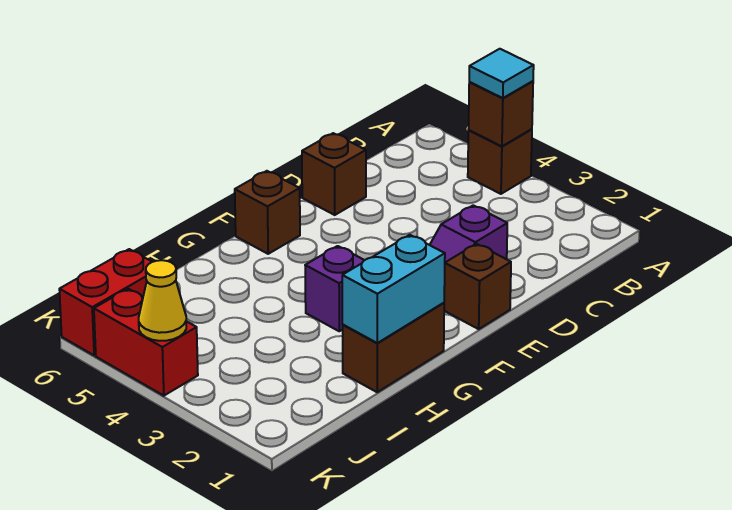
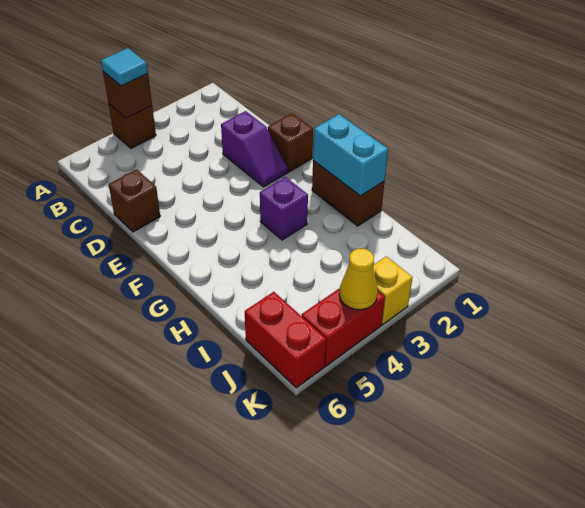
brown 1x1 brick [235,171,300,254] -> none
none -> yellow 1x1 brick [373,256,413,325]

